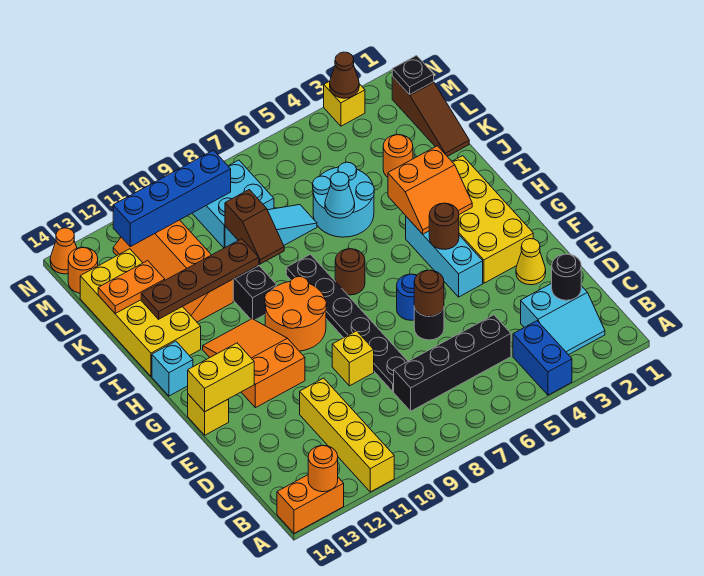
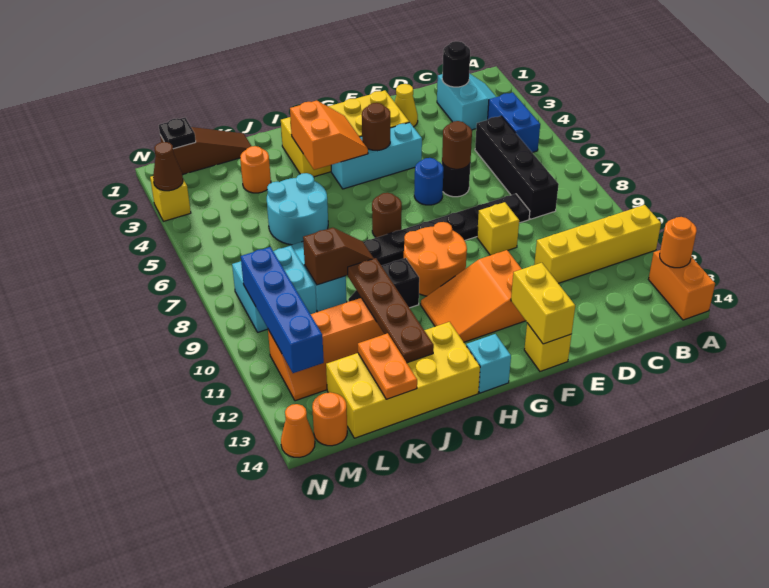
blue 1x2 brick [513,321,572,395] -> blue 1x2 brick turned to [488,92,540,153]
cyan 1x1 cone [325,172,355,218] -> none

